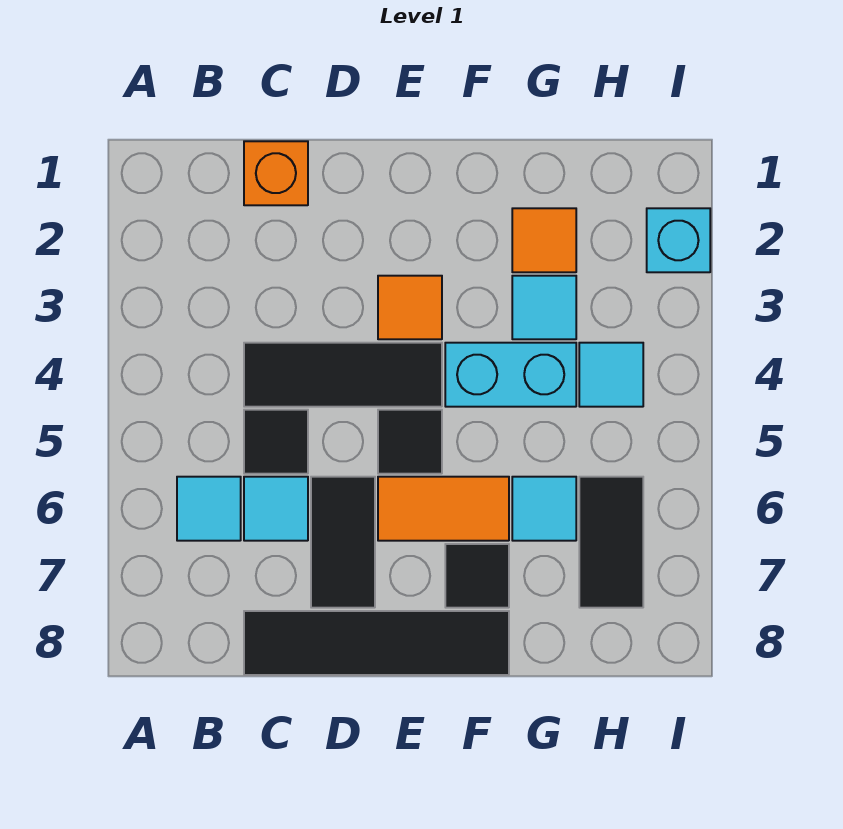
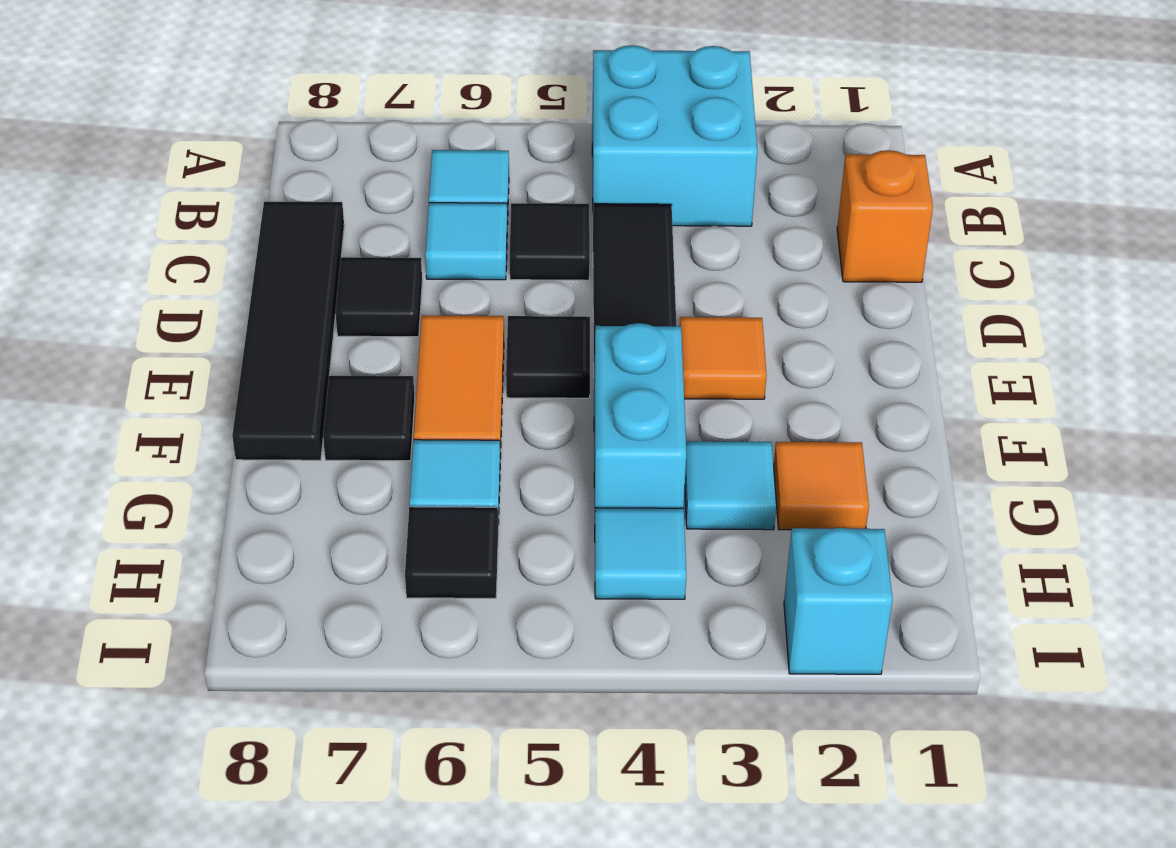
none -> cyan 2x2 brick [592,45,757,226]
black 1x2 tile [311,477,375,608] -> black 1x1 tile [335,257,422,337]
black 1x2 tile [579,477,643,608] -> black 1x1 tile [405,507,498,598]

